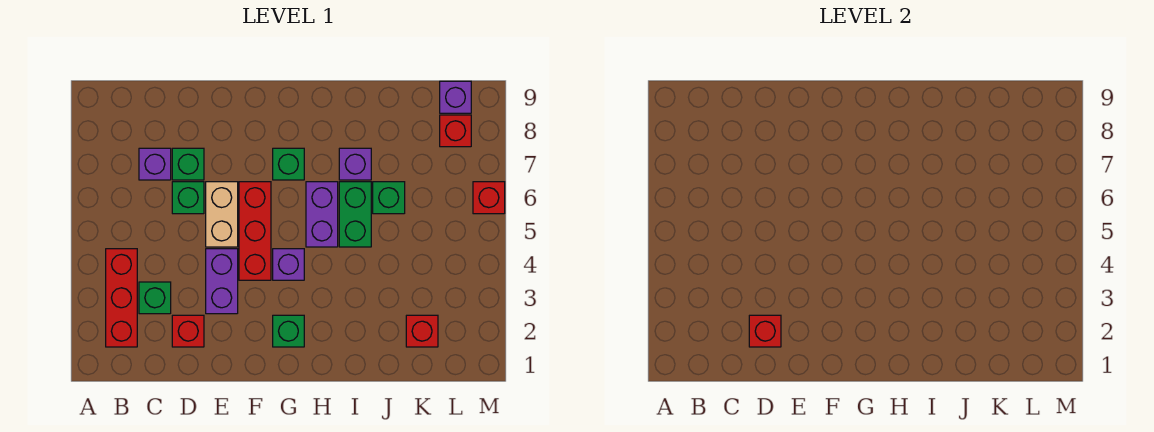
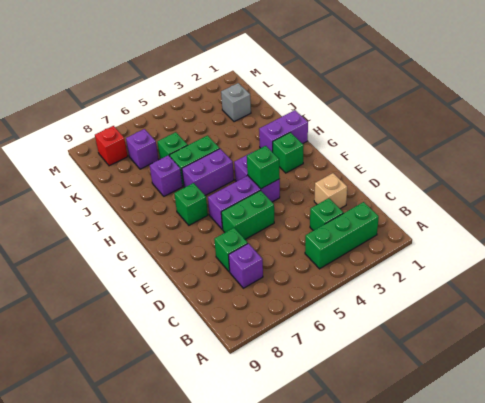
red 1x3 brick [106,249,137,347] -> green 1x3 brick [305,202,379,269]
red 1x1 brick [172,315,204,347] -> tan 1x1 brick [314,173,347,209]
red 1x1 brick [749,315,781,347] -> none
green 1x1 brick [172,182,204,214] -> green 1x1 brick moved to [247,146,280,189]
purple 1x2 brick [206,249,238,314] -> purple 1x2 brick moved to [259,110,308,152]
tan 1x2 brick [206,182,238,247] -> green 1x2 brick [221,191,274,239]
red 1x3 brick [239,182,271,280] -> purple 1x3 brick [208,176,280,229]
red 1x1 brick [406,315,438,347] -> grey 1x1 brick [221,83,251,122]
purple 1x1 brick [440,81,471,113] -> purple 1x1 brick moved to [126,129,158,169]
red 1x1 brick [473,182,505,214] -> none

